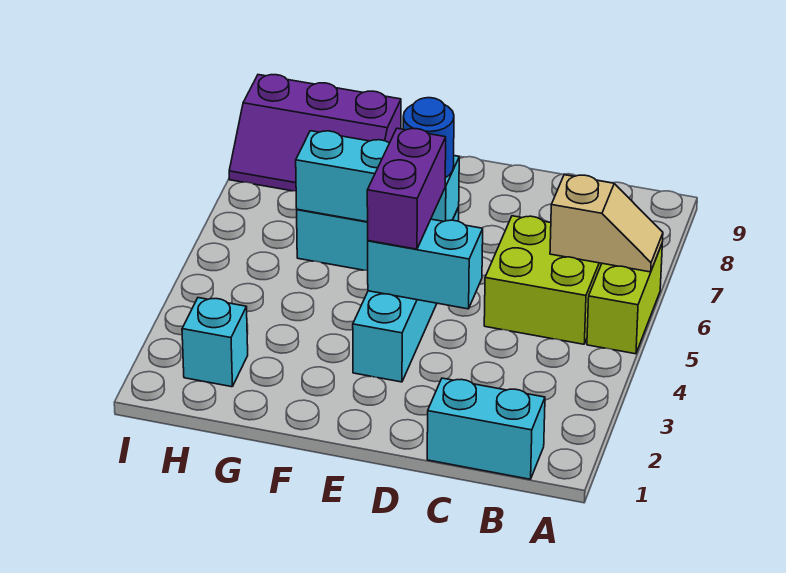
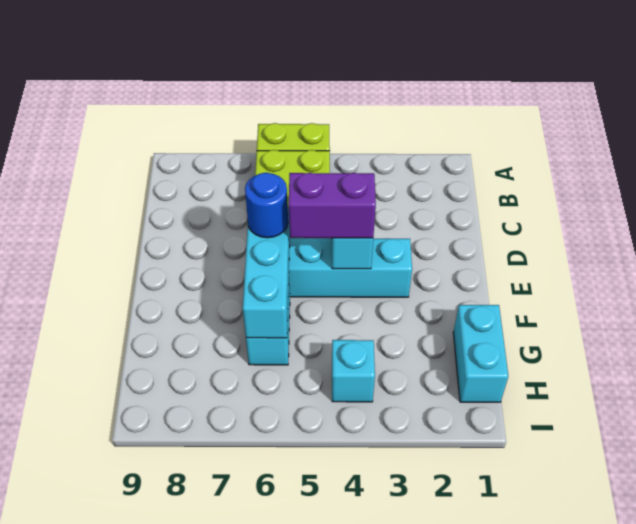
tan 1x2 slope [550,175,663,272] -> none
cyan 1x2 brick [427,378,545,479] -> cyan 1x2 brick moved to [453,305,508,402]
purple 2x3 slope [229,75,401,191] -> none
cyan 1x1 brick [182,298,248,387] -> cyan 1x1 brick moved to [332,340,375,402]

